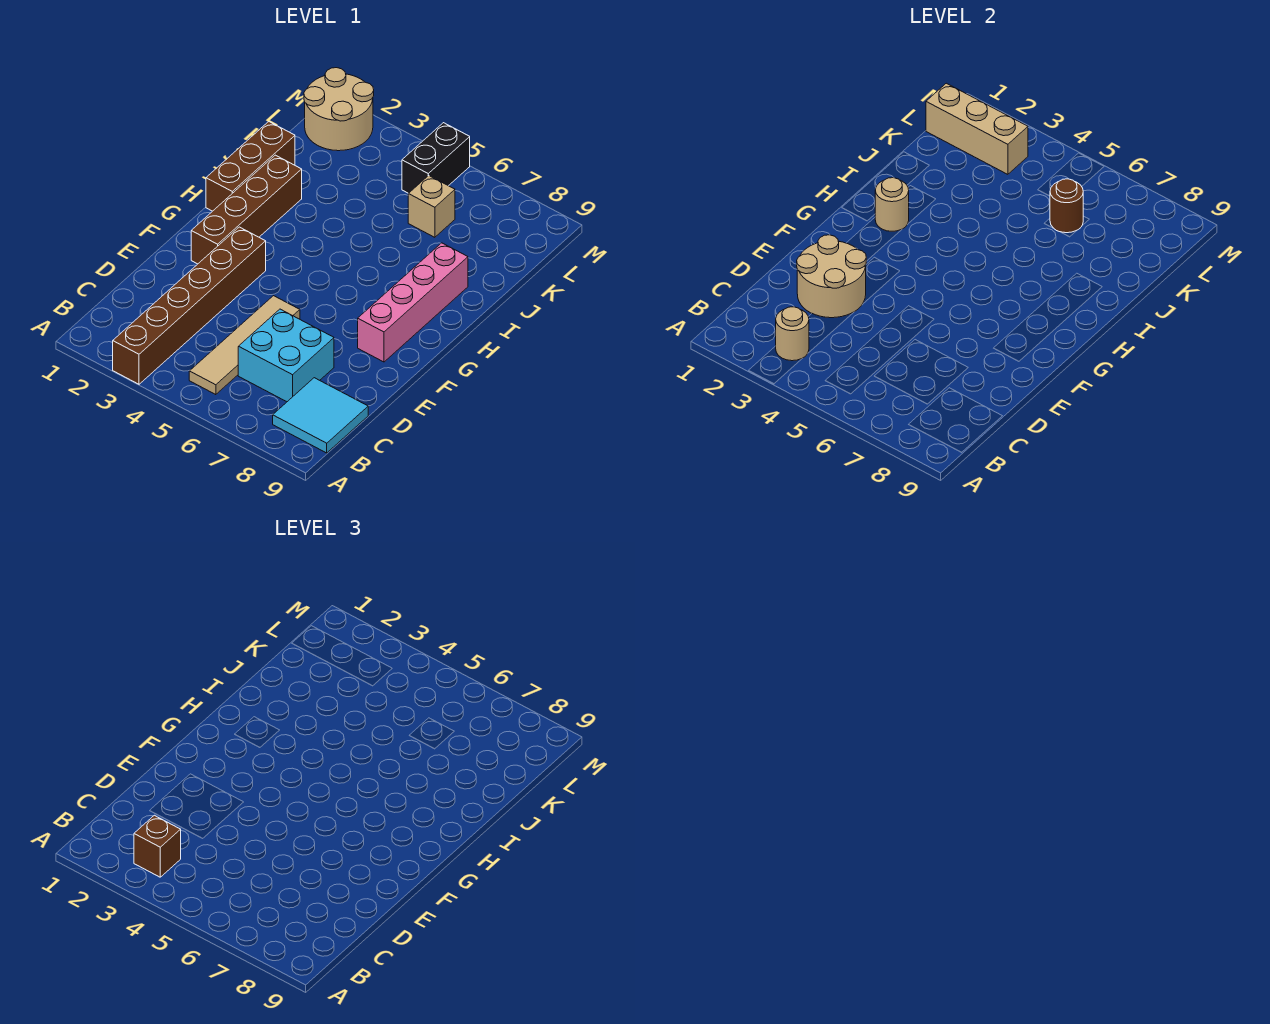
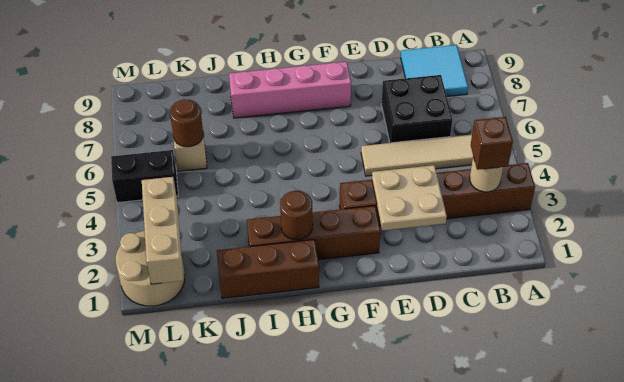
cyan 2x2 brick [238,309,334,402] -> black 2x2 brick [382,75,452,143]
tan 2x2 round brick [797,235,866,318] -> tan 2x2 plate [372,165,447,231]
tan 1x1 round brick [875,178,909,231] -> brown 1x1 round brick [280,191,313,240]

